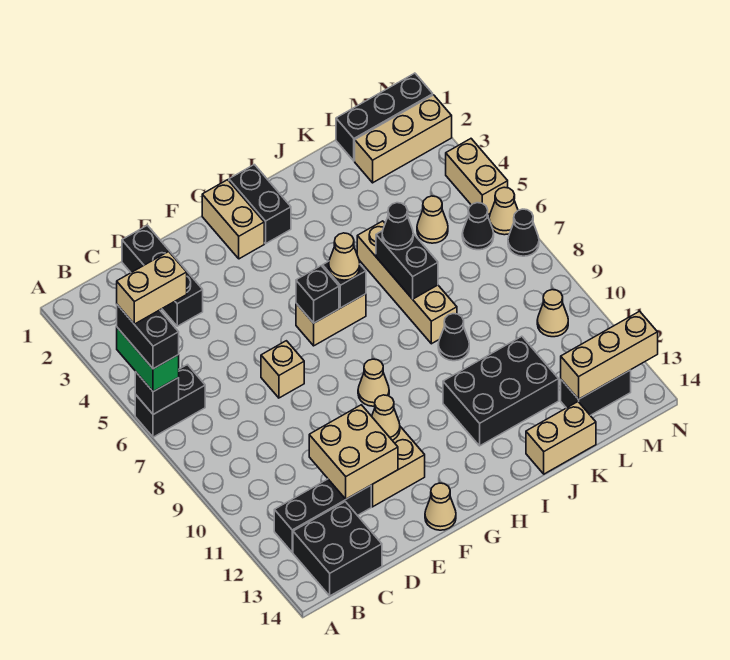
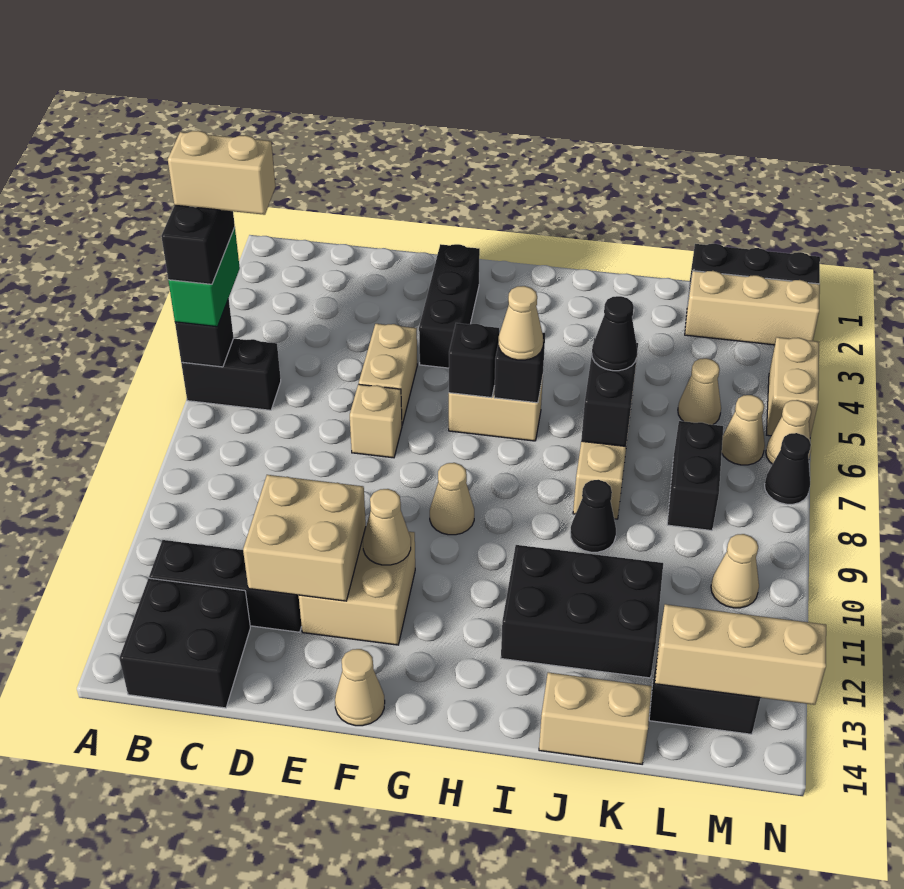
black 1x3 brick [122,225,203,326] -> black 1x3 brick moved to [419,244,480,368]
tan 1x2 brick [202,180,264,259] -> tan 1x2 brick moved to [359,324,417,425]
black 1x2 brick [229,165,291,244] -> black 1x2 brick moved to [667,421,723,531]
black 1x1 cone [462,203,494,250] -> tan 1x1 cone [722,395,765,465]

